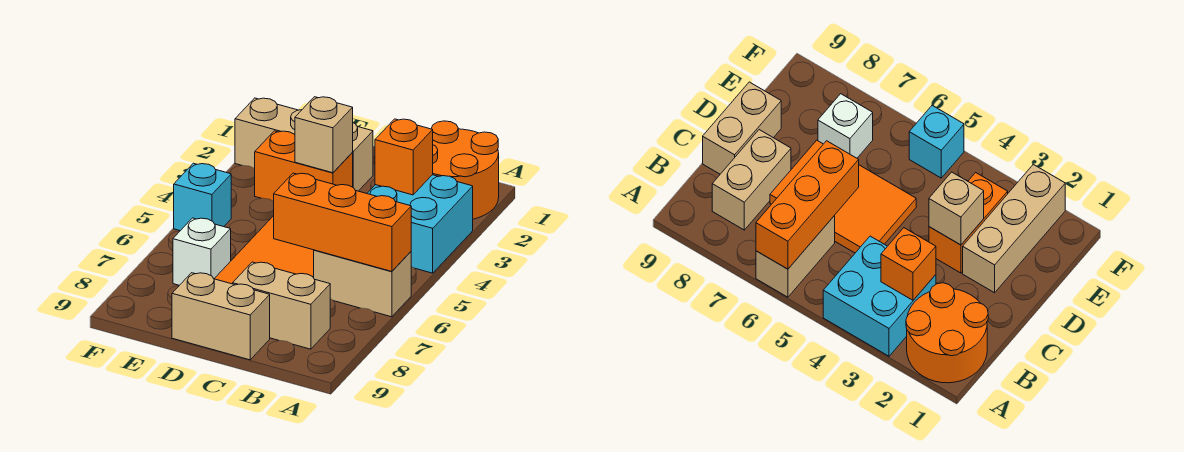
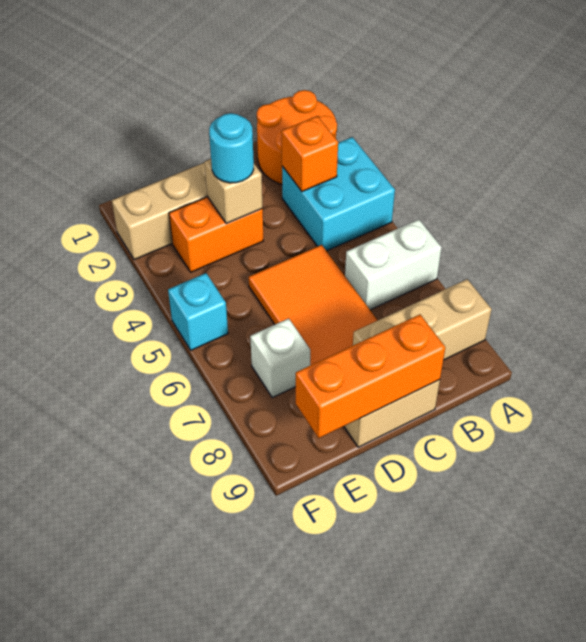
tan 1x2 brick [314,250,411,317] -> white 1x2 brick [345,219,442,310]
orange 1x3 brick [274,173,411,271] -> orange 1x3 brick moved to [296,315,445,438]
tan 1x2 brick [233,262,330,349] -> tan 1x3 brick [353,279,492,360]
none -> cyan 1x1 round brick [209,113,254,183]

